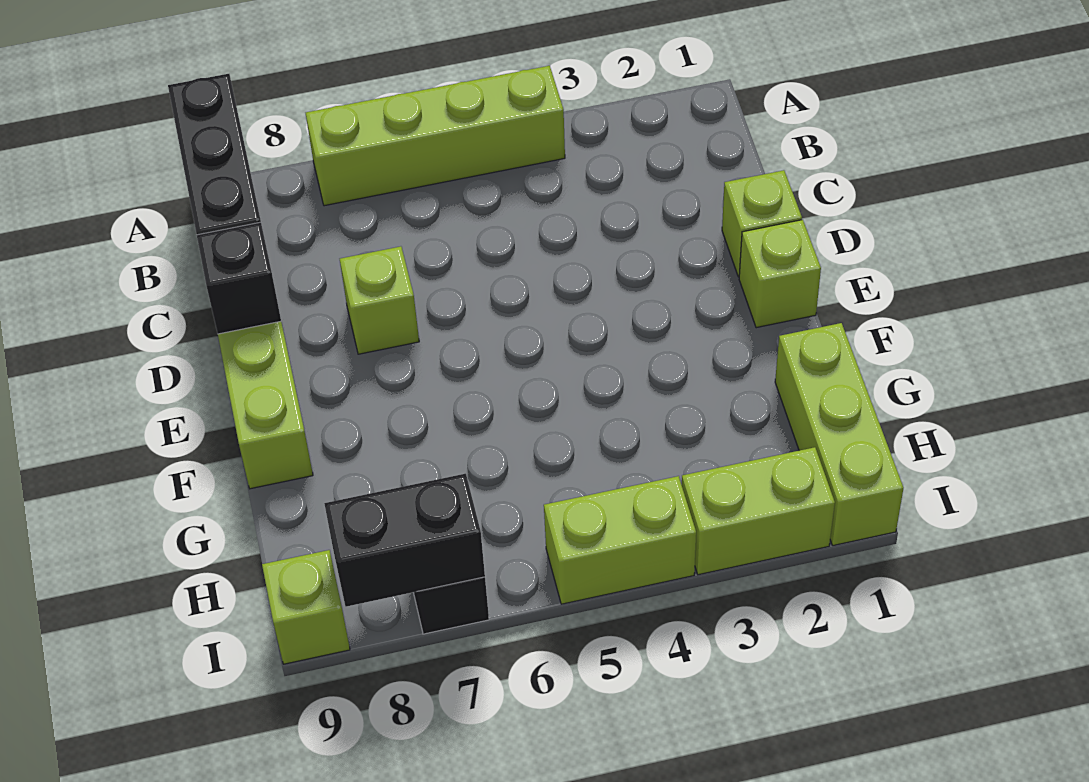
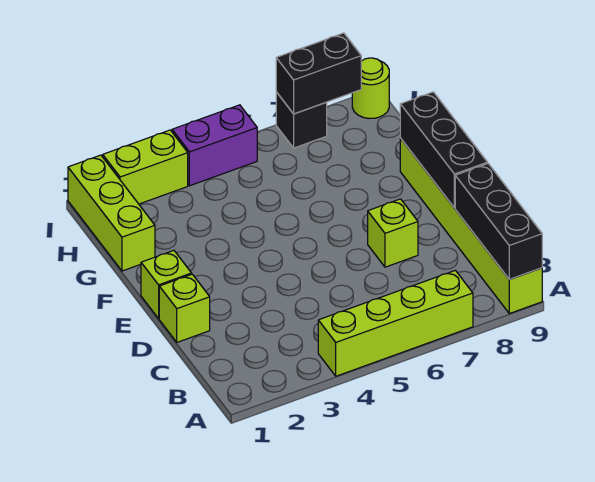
black 1x1 brick [197,222,281,334] -> black 1x3 brick [400,92,487,208]
lime 1x2 brick [544,476,696,604] -> purple 1x2 brick [172,105,257,186]
lime 1x1 brick [262,550,350,664] -> lime 1x1 round brick [352,58,389,119]

